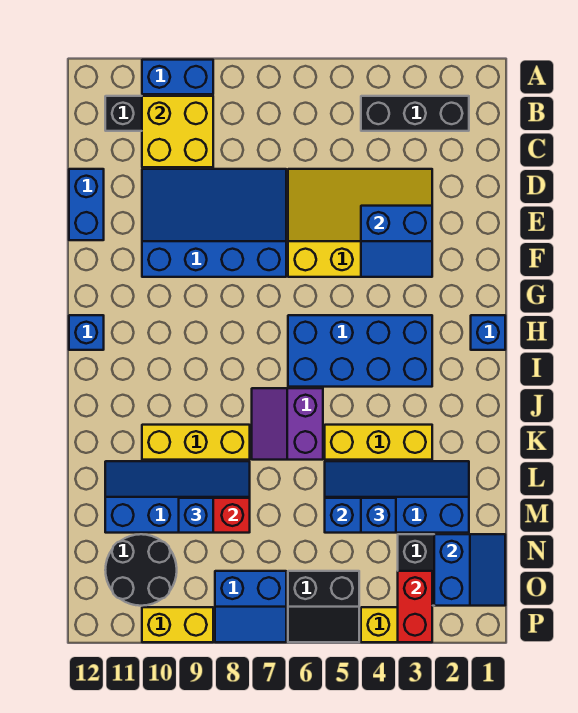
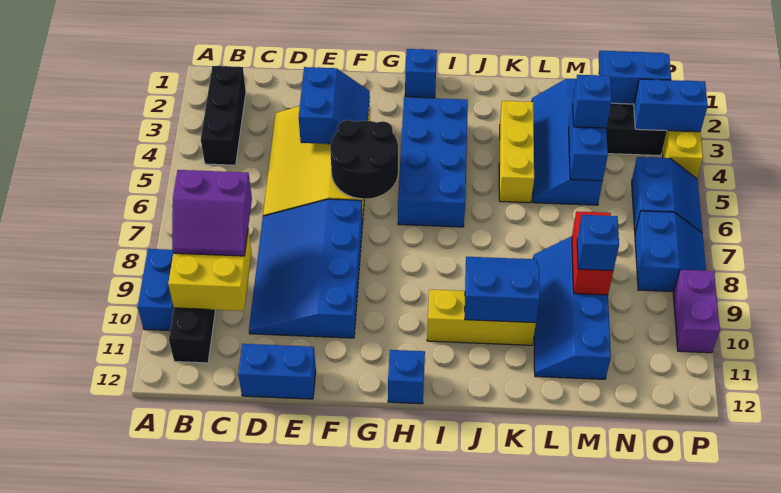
purple 2x2 slope [252,388,323,460] -> purple 2x2 slope moved to [172,170,252,256]
none -> blue 2x2 slope [465,257,540,323]
yellow 1x3 brick [142,425,250,460] -> yellow 1x3 brick turned to [427,289,536,345]
black 2x2 round brick [105,534,177,606] -> black 2x2 round brick moved to [330,120,398,199]
red 1x2 brick [398,571,432,642] -> blue 1x2 brick [634,79,708,132]
black 2x2 slope [288,571,359,642] -> blue 2x2 slope [632,157,702,232]
yellow 1x2 brick [142,607,213,642] -> purple 1x2 brick [673,270,720,353]

